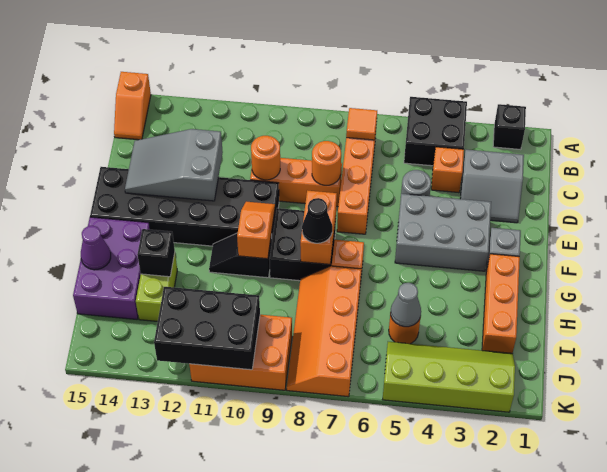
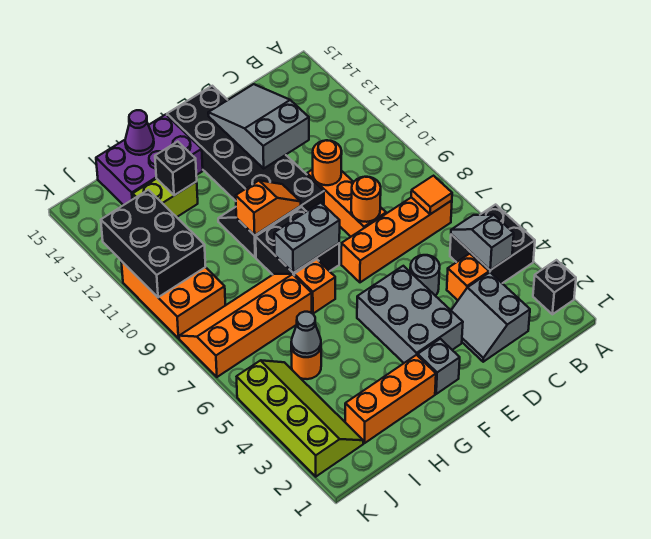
orange 1x2 slope [114,72,151,140] -> none
none -> grey 1x2 slope [451,215,514,270]
orange 1x2 brick [300,191,337,264] -> grey 1x2 brick [274,203,340,273]
black 1x1 cone [302,198,332,243] -> none

